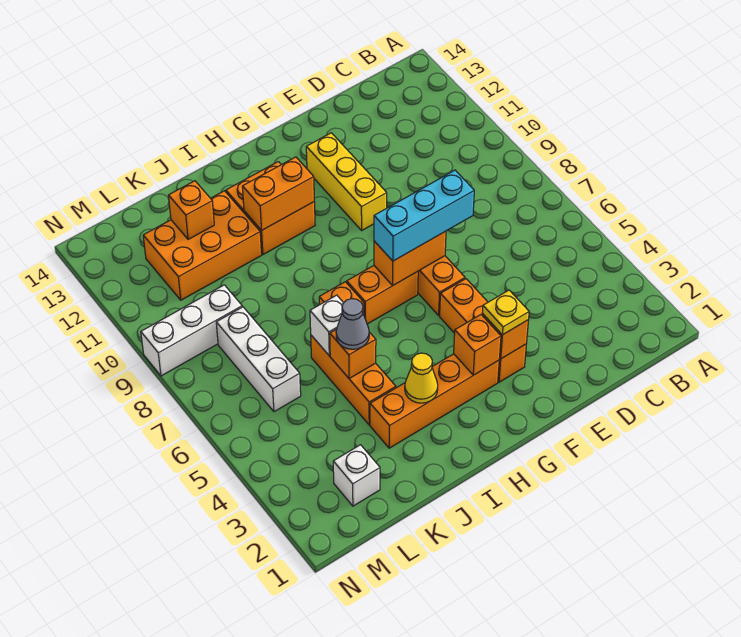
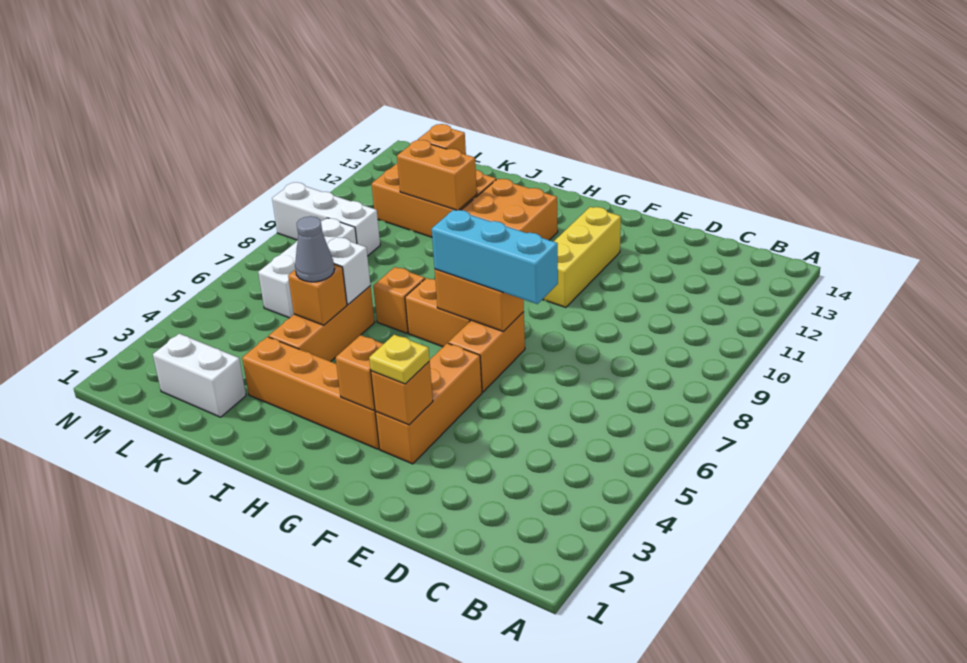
orange 1x2 brick [242,157,314,230] -> orange 1x2 brick moved to [397,140,477,210]
yellow 1x1 cone [405,353,438,403] -> none
white 1x1 brick [333,445,380,506] -> white 1x2 brick [153,334,246,417]

